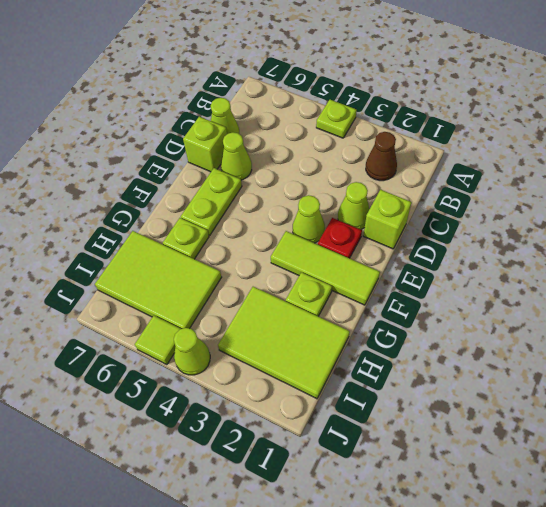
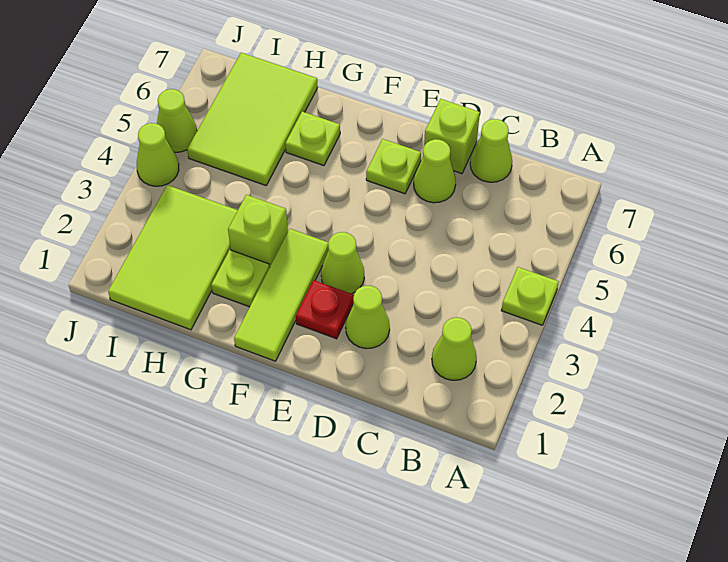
brown 1x1 cone [366,132,397,181] -> lime 1x1 cone [432,318,477,380]
lime 1x1 brick [363,190,411,249] -> lime 1x1 brick moved to [228,195,288,267]
lime 1x2 plate [181,168,242,235] -> lime 1x1 plate [366,139,421,194]
lime 1x1 tile [135,316,180,365] -> lime 1x1 cone [157,89,197,152]

